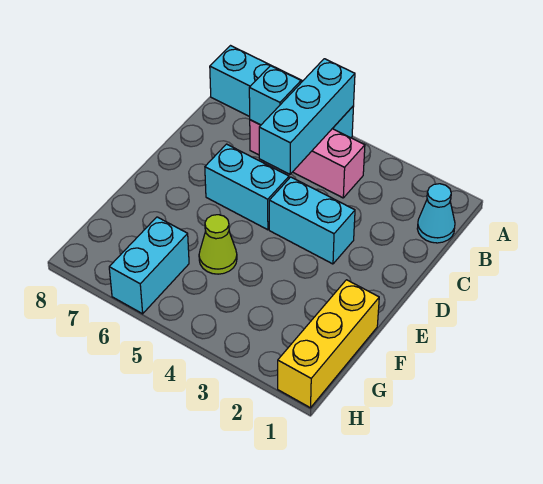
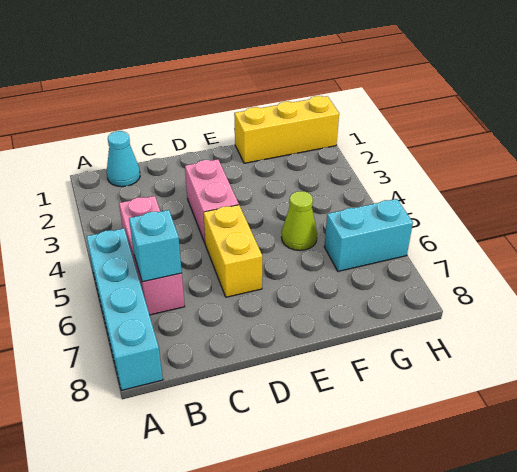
cyan 1x3 brick [259,59,355,174] -> none
cyan 1x2 brick [269,177,355,264] -> pink 1x2 brick [185,159,239,243]
cyan 1x2 brick [205,144,289,230] -> yellow 1x2 brick [204,205,262,297]

